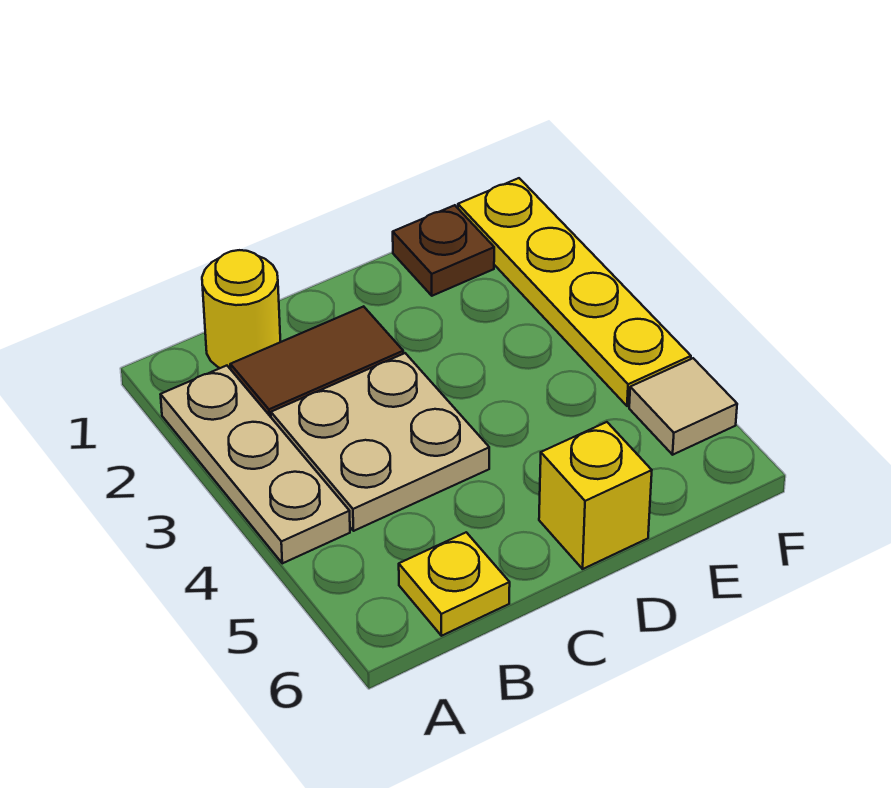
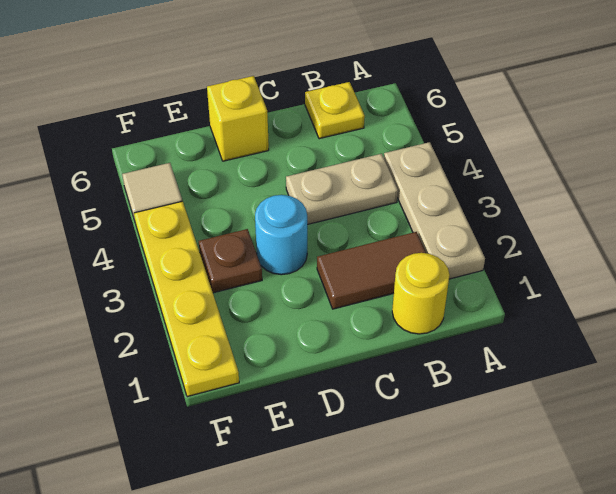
tan 2x2 plate [271,353,489,531] -> tan 1x2 plate [286,154,398,225]
none -> cyan 1x1 round brick [255,195,307,275]
brown 1x1 plate [393,205,494,296] -> brown 1x1 plate moved to [199,229,262,293]

